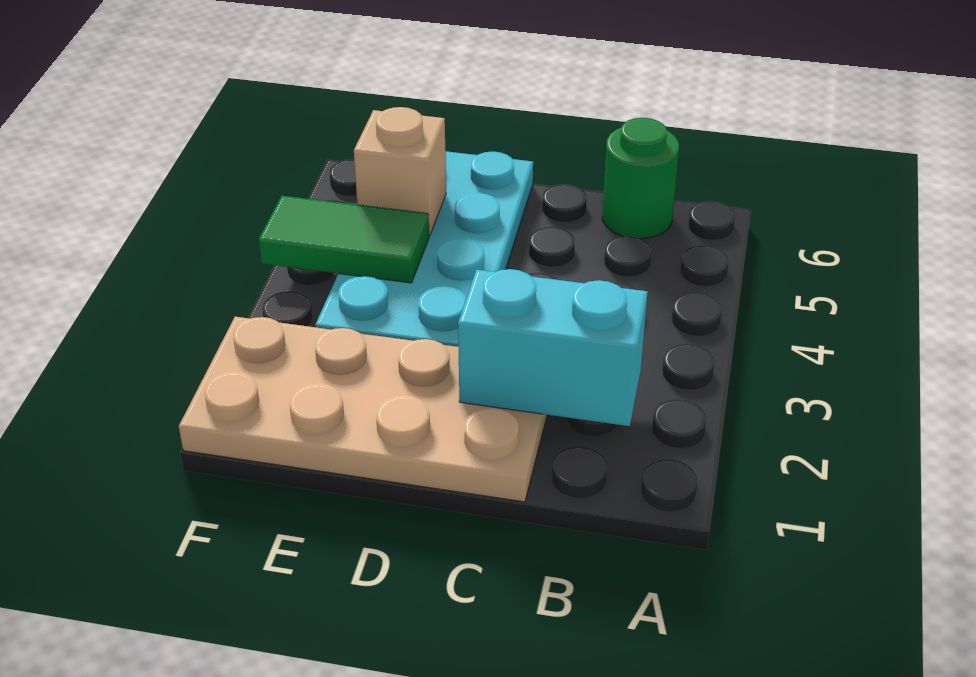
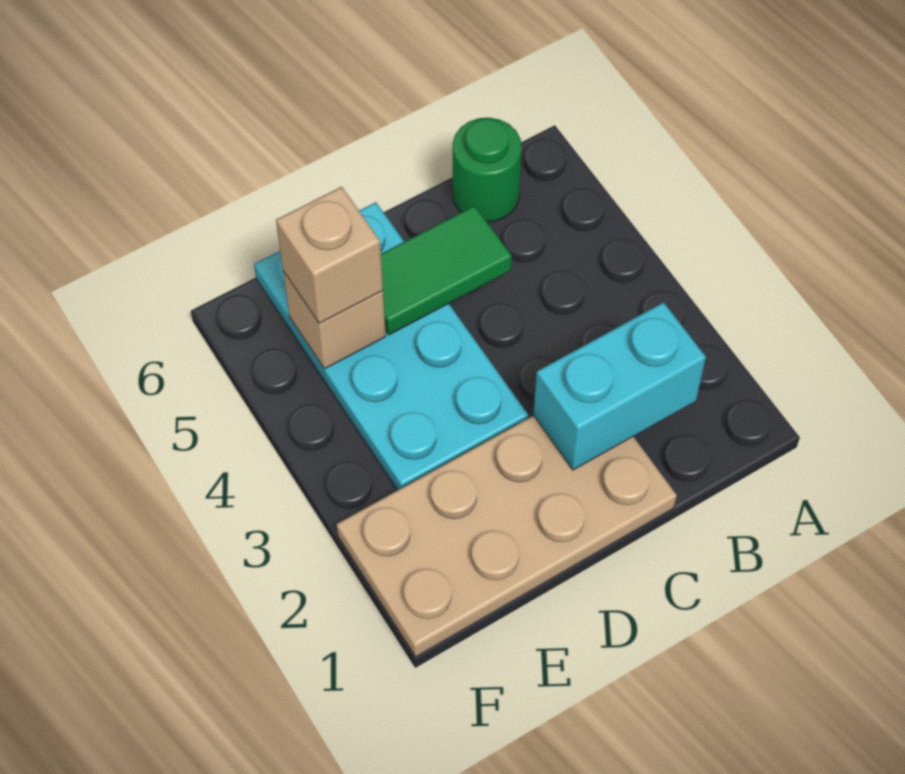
green 1x2 tile [259,196,429,283] -> green 1x2 tile moved to [381,206,512,335]
none -> tan 1x1 brick [276,187,383,323]

